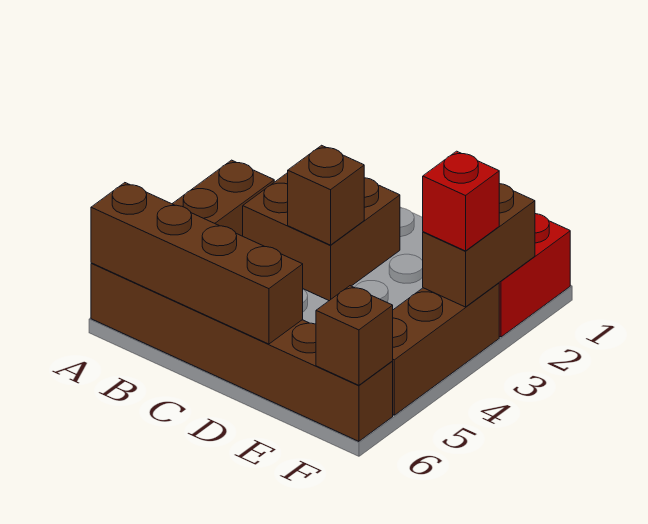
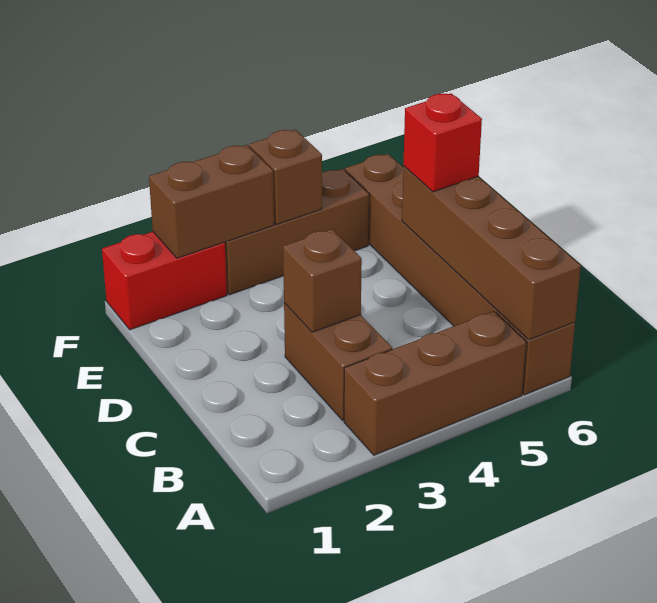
brown 2x2 brick [243,173,400,301] -> brown 1x2 brick [284,303,392,421]
red 1x1 brick [423,151,499,251] -> red 1x1 brick moved to [403,93,482,192]
brown 1x1 brick [316,286,393,385] -> brown 1x1 brick moved to [249,129,322,225]

